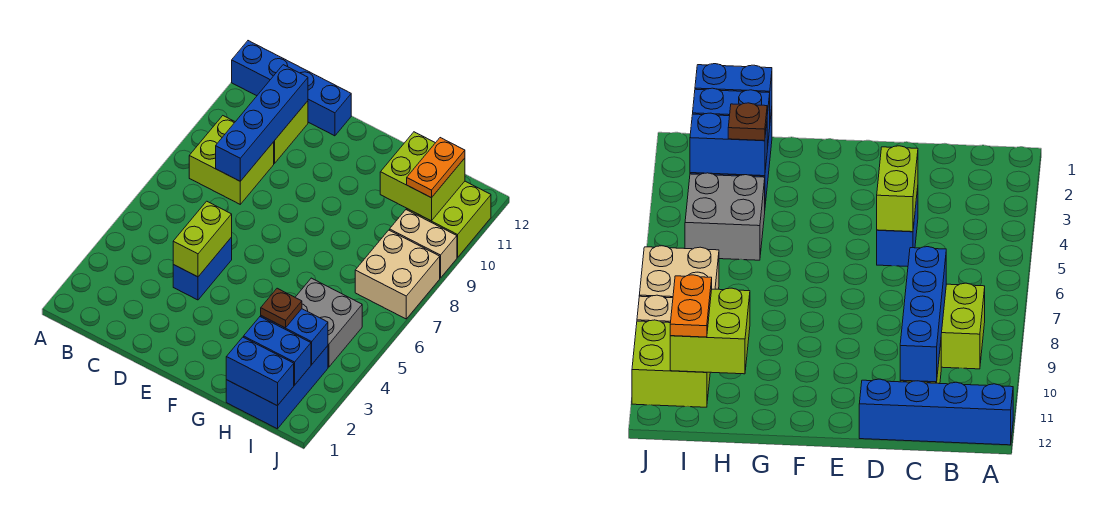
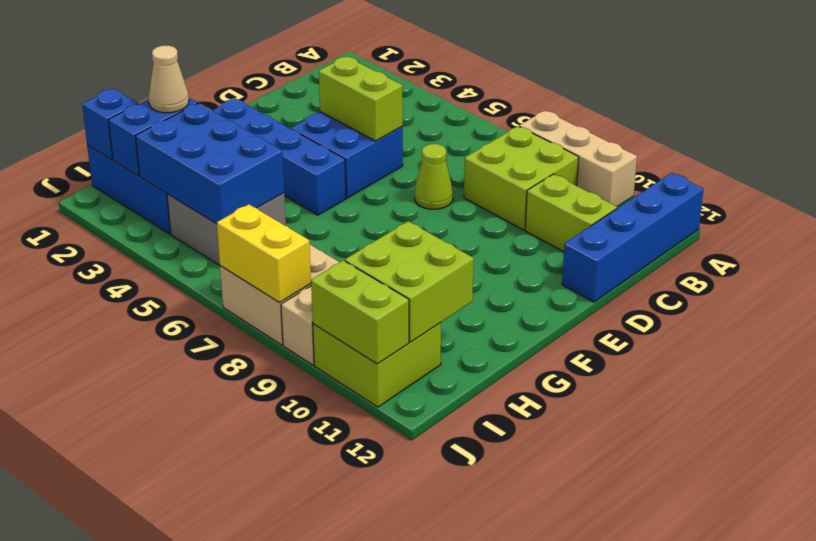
none -> tan 1x3 brick [519,111,637,207]
blue 1x4 brick [216,65,308,181] -> blue 1x4 brick moved to [212,99,346,215]
blue 1x2 brick [173,237,232,300] -> blue 2x2 brick [291,112,403,198]
none -> lime 1x1 cone [415,144,453,209]
blue 1x2 brick [226,337,294,406] -> blue 1x1 brick [82,89,138,160]
none -> tan 1x1 cone [149,46,189,113]
blue 1x2 brick [261,309,328,365] -> blue 2x3 brick [136,103,284,224]
brown 1x1 plate [261,288,302,328] -> none
orange 1x2 plate [407,138,465,198] -> none
none -> yellow 1x2 brick [217,204,311,303]
none -> lime 1x2 brick [311,260,409,364]

